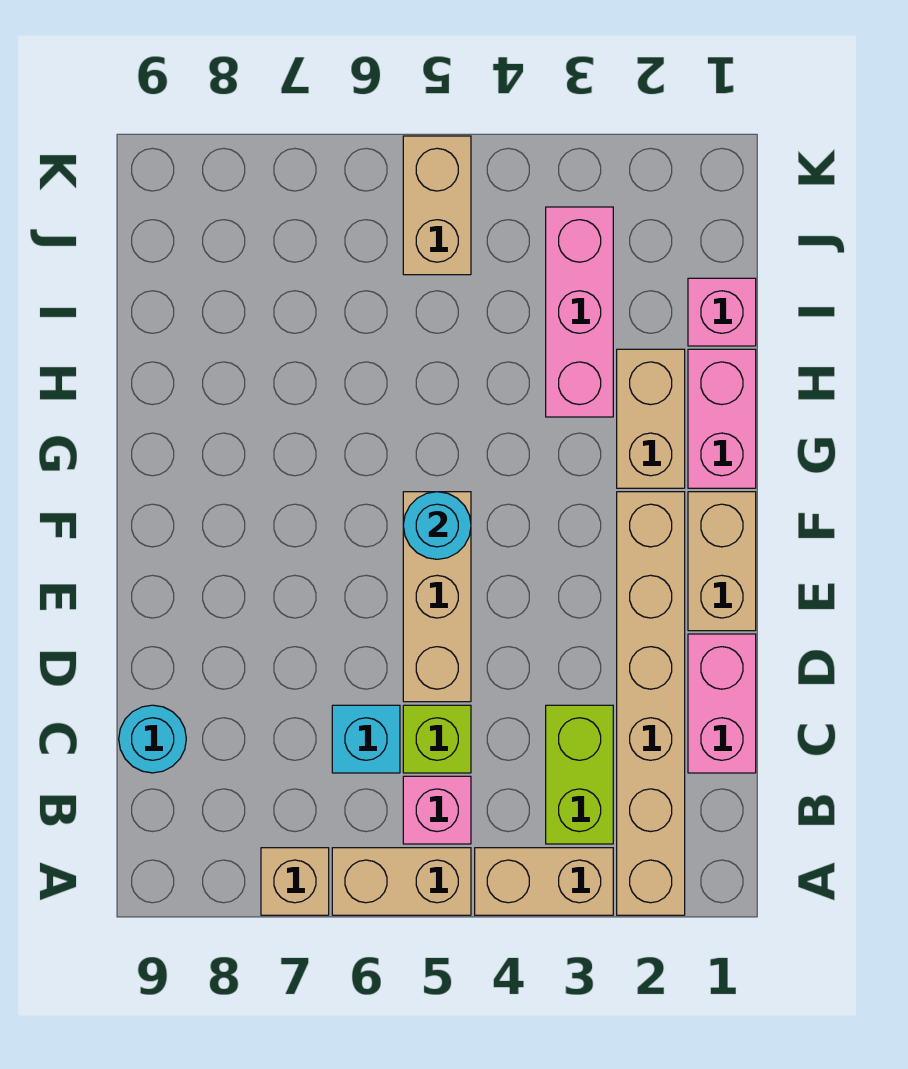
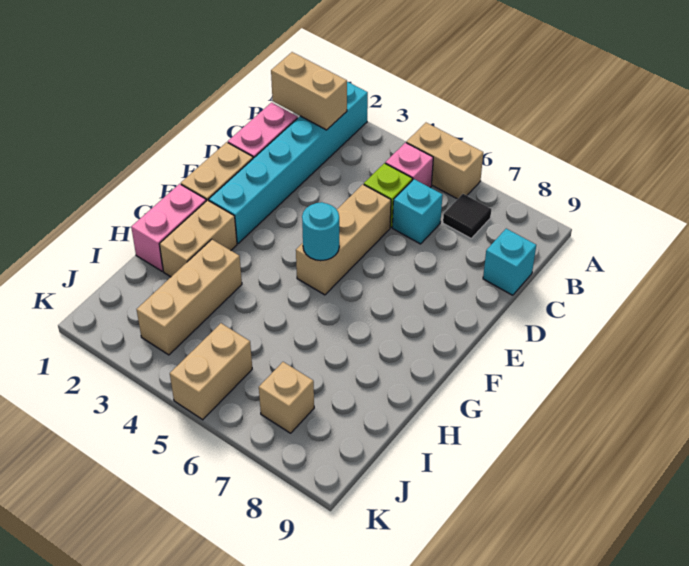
tan 1x6 brick [617,492,685,915] -> cyan 1x6 brick [209,82,368,243]
tan 1x2 brick [475,848,613,915] -> tan 1x2 brick moved to [271,52,347,130]
tan 1x1 brick [261,848,329,915] -> tan 1x1 brick moved to [259,362,314,433]
lime 1x2 brick [546,705,613,844] -> none
none -> black 1x1 tile [443,194,491,238]
cyan 1x1 round brick [119,705,186,773] -> cyan 1x1 brick [483,229,536,295]
pink 1x3 brick [546,207,613,417] -> tan 1x3 brick [137,239,242,355]
pink 1x1 brick [688,278,756,346] -> none

